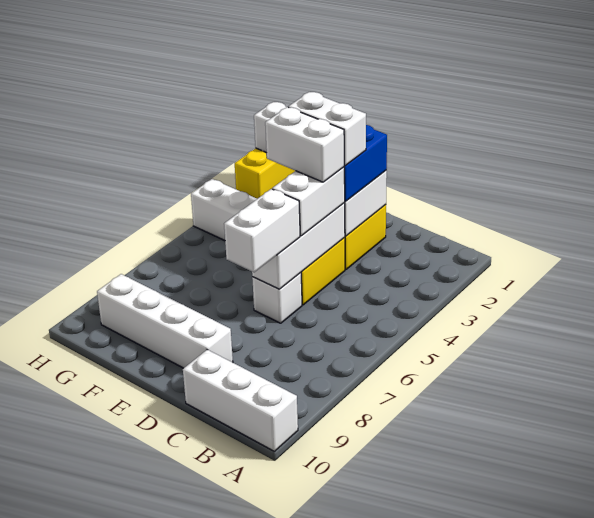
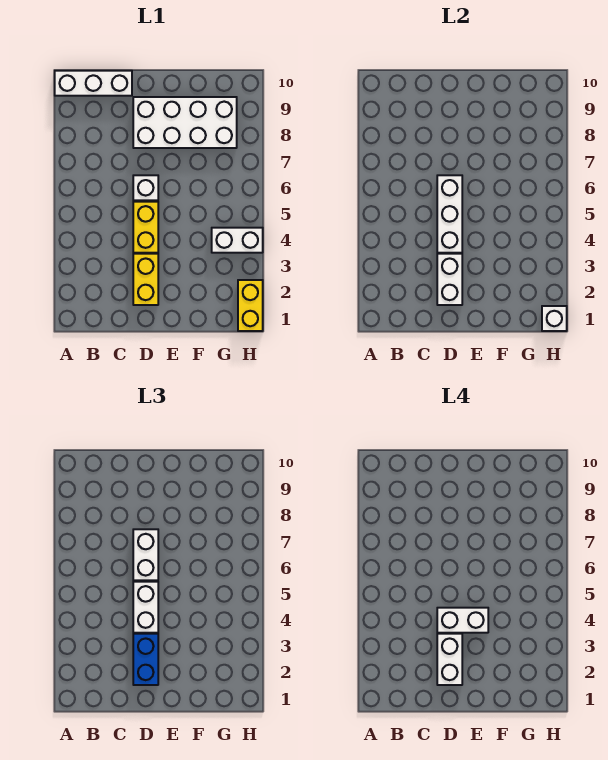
white 1x2 brick [288,92,366,165] -> white 1x2 brick turned to [437,634,462,685]
white 1x4 brick [97,274,233,368] -> white 2x4 brick [133,97,237,148]

